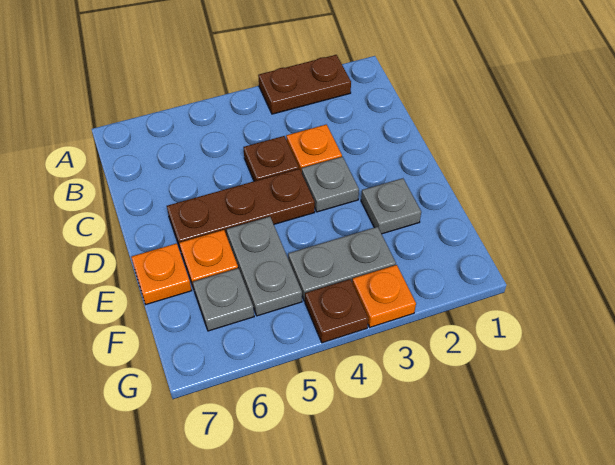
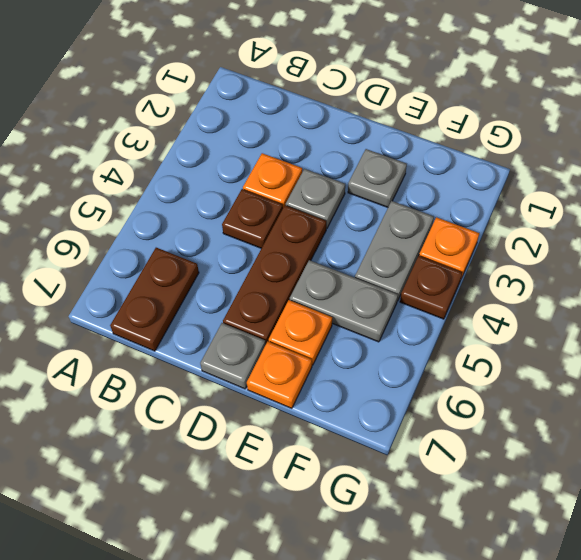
brown 1x2 plate [258,55,351,114] -> brown 1x2 plate moved to [110,248,199,351]
grey 1x1 plate [193,268,254,331] -> grey 1x1 plate moved to [200,323,266,389]

